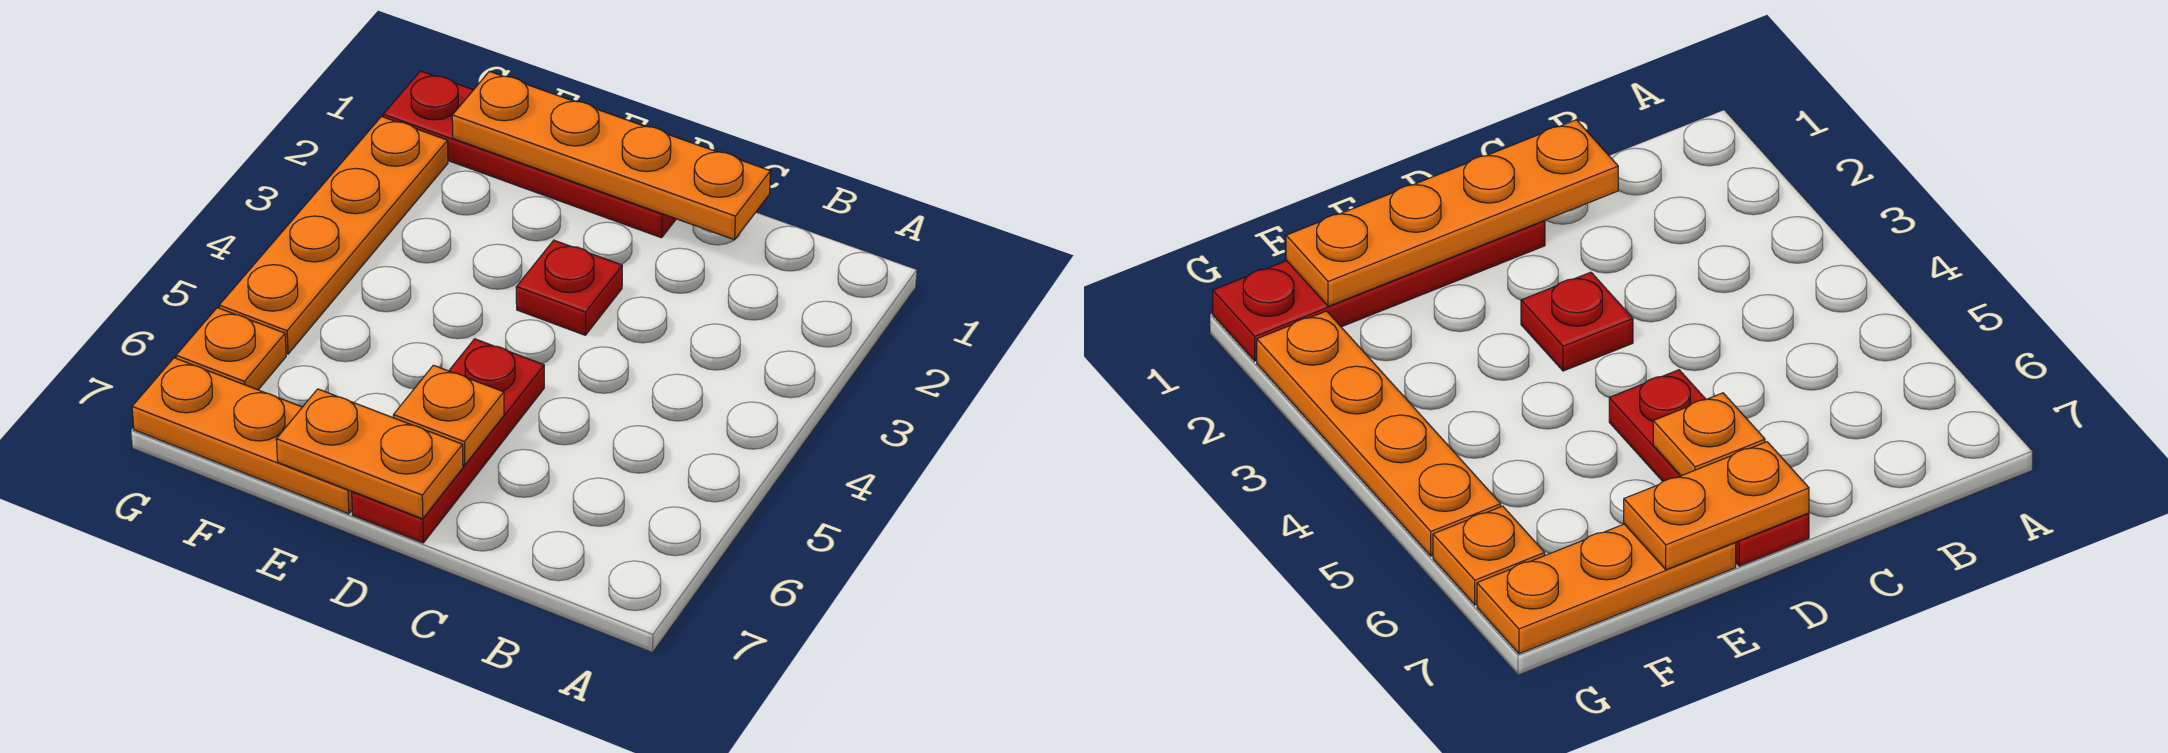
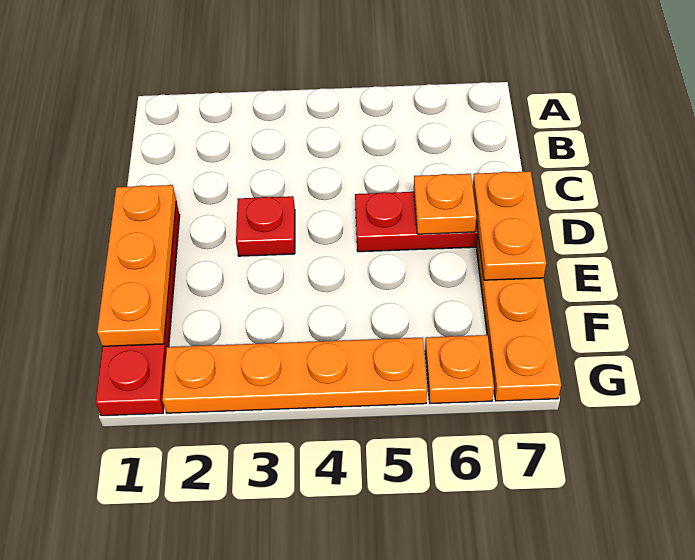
orange 1x4 plate [452,71,770,240] -> orange 1x3 plate [97,185,176,346]

